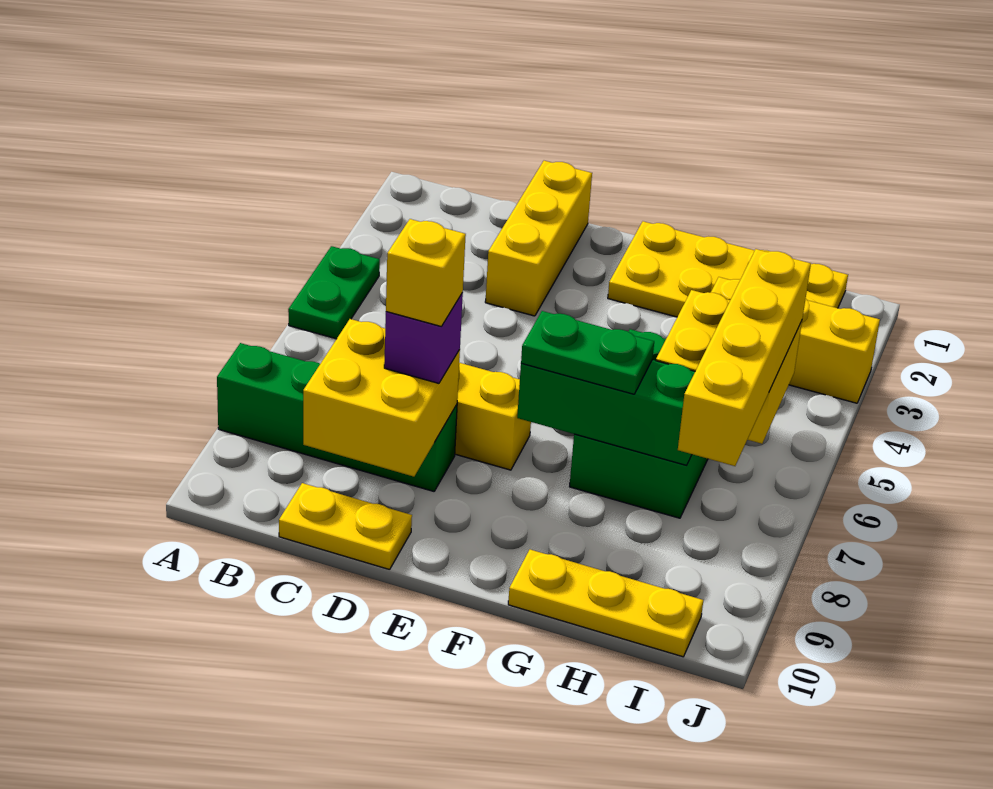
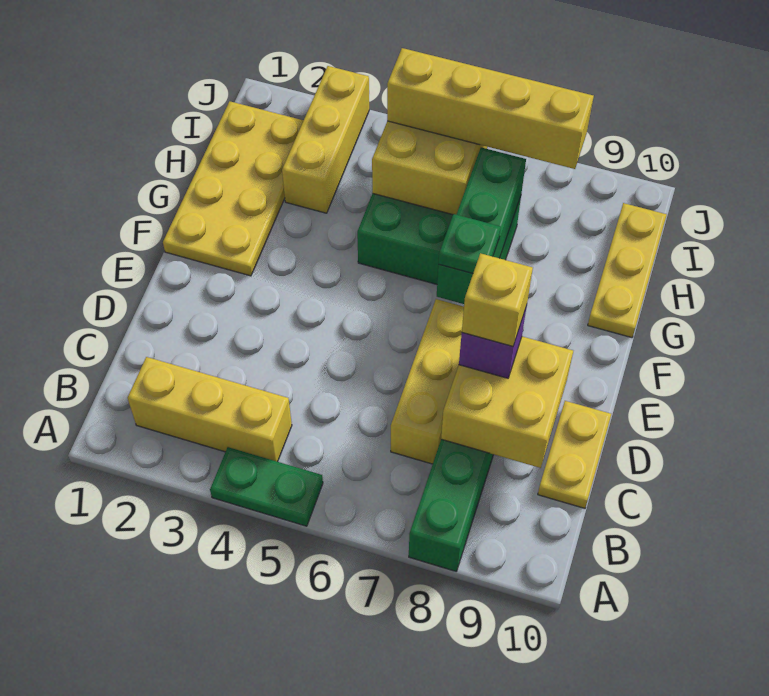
yellow 1x3 brick [485,161,592,316] -> yellow 1x3 brick moved to [128,357,292,462]
green 1x2 plate [521,311,654,394] -> green 1x1 plate [438,214,501,273]

